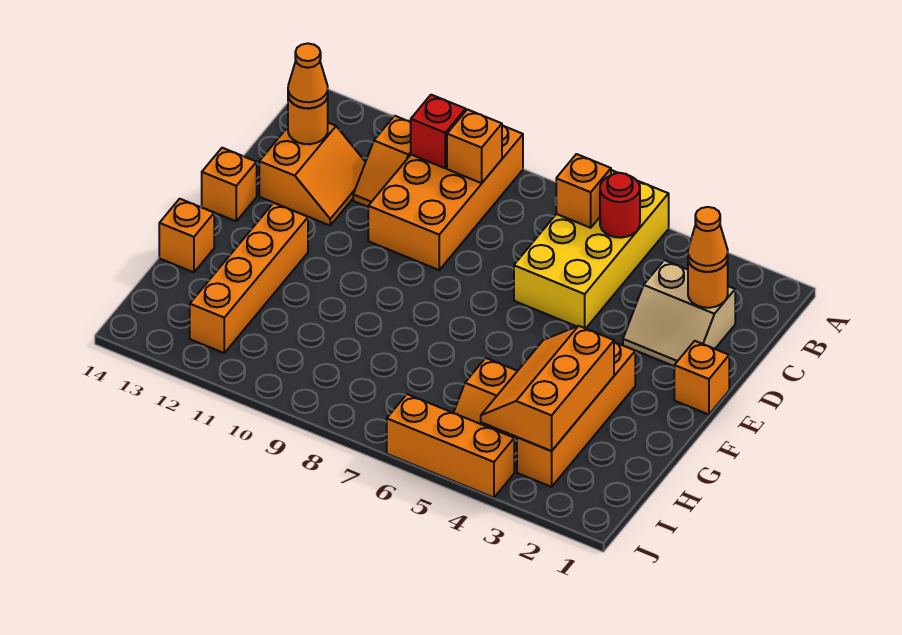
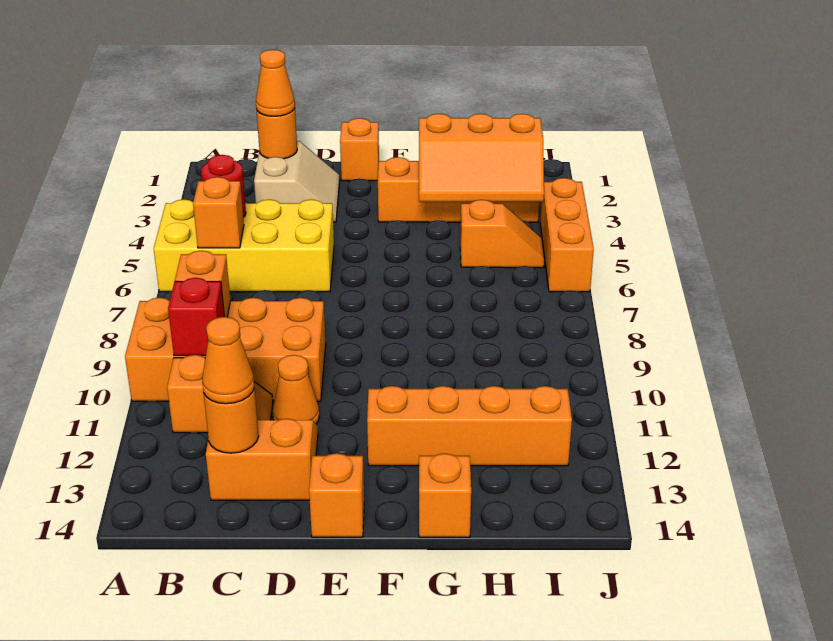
none -> orange 1x1 cone [273,355,319,424]

